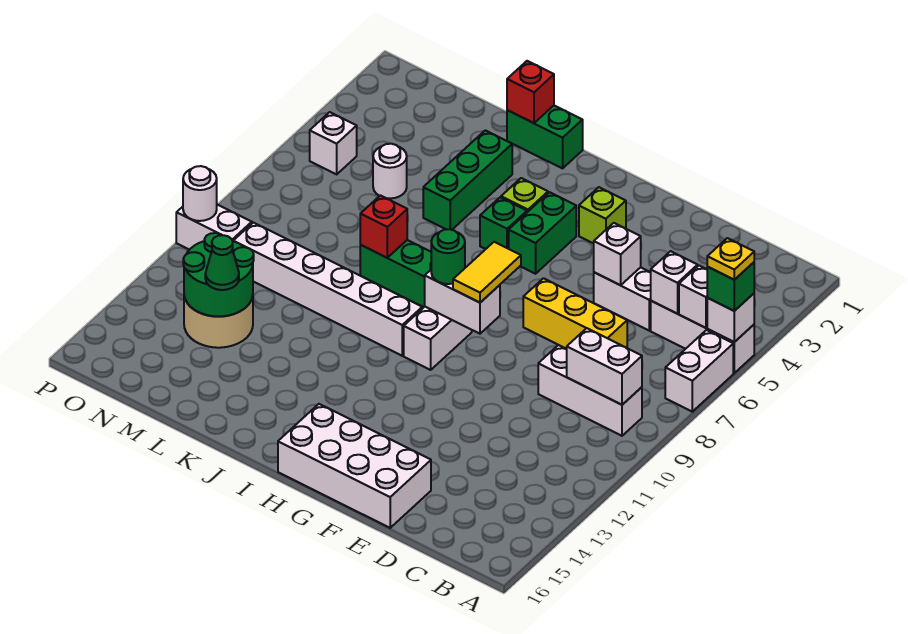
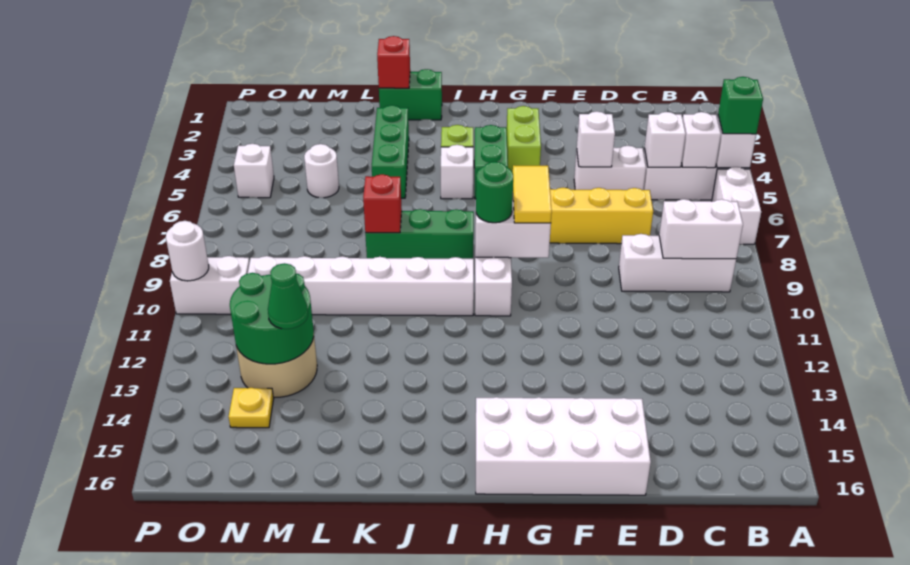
yellow 1x1 plate [707,238,754,280] -> yellow 1x1 plate moved to [229,388,274,428]
lime 1x1 brick [579,187,626,244] -> lime 1x2 brick [507,106,541,172]
green 1x1 brick [480,197,527,249] -> white 1x1 brick [441,145,473,199]

